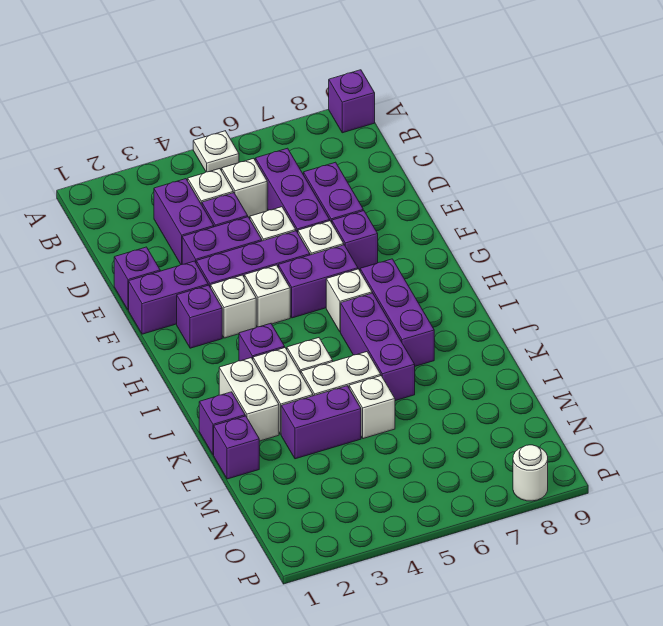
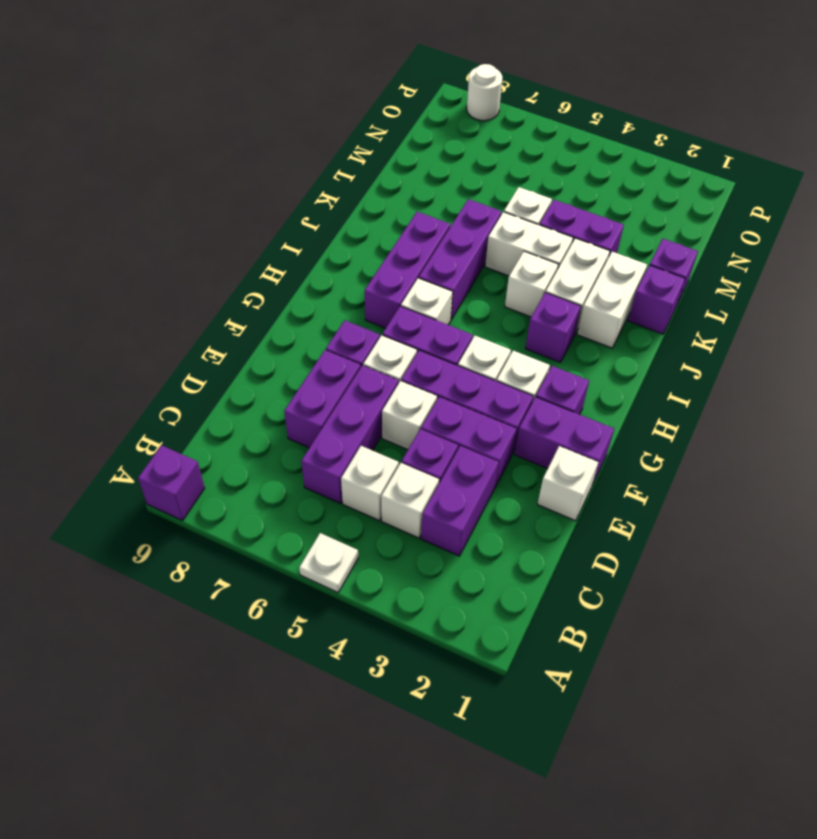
purple 1x1 brick [114,247,160,310] -> white 1x1 brick [537,446,599,521]

